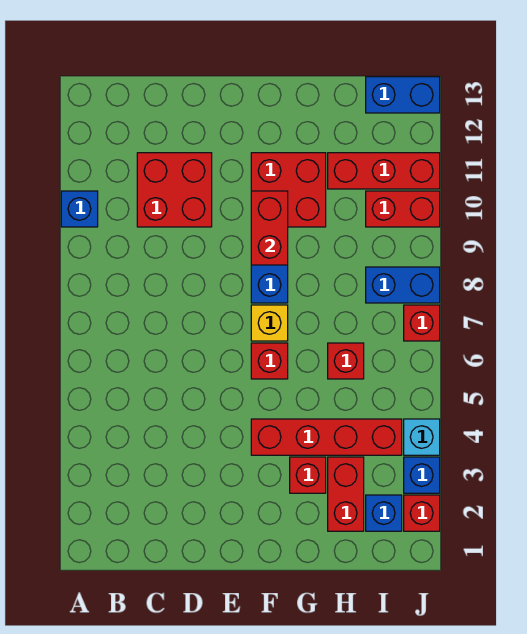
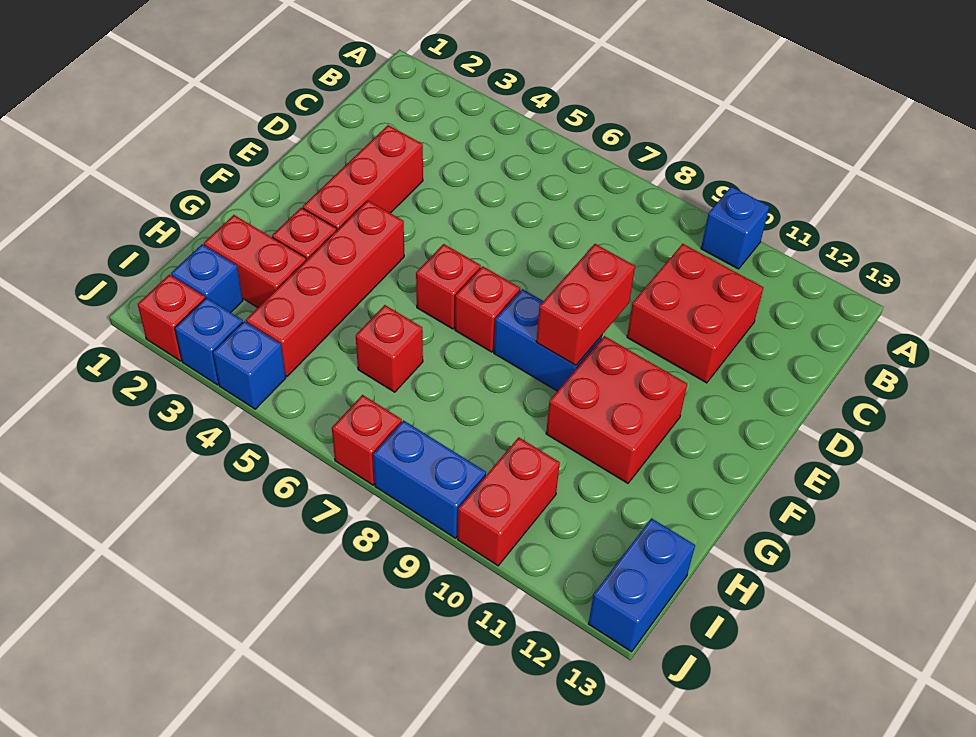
yellow 1x1 brick [251,305,288,341] -> red 1x1 brick [455,266,520,352]
red 1x2 brick [251,191,288,265] -> red 1x2 brick turned to [536,244,635,365]
red 1x3 brick [328,153,440,189] -> red 1x3 brick moved to [303,125,423,230]
blue 1x2 brick [366,267,440,303] -> blue 1x2 brick turned to [373,420,486,538]
cyan 1x1 brick [404,419,440,455] -> blue 1x1 brick [213,321,286,409]

